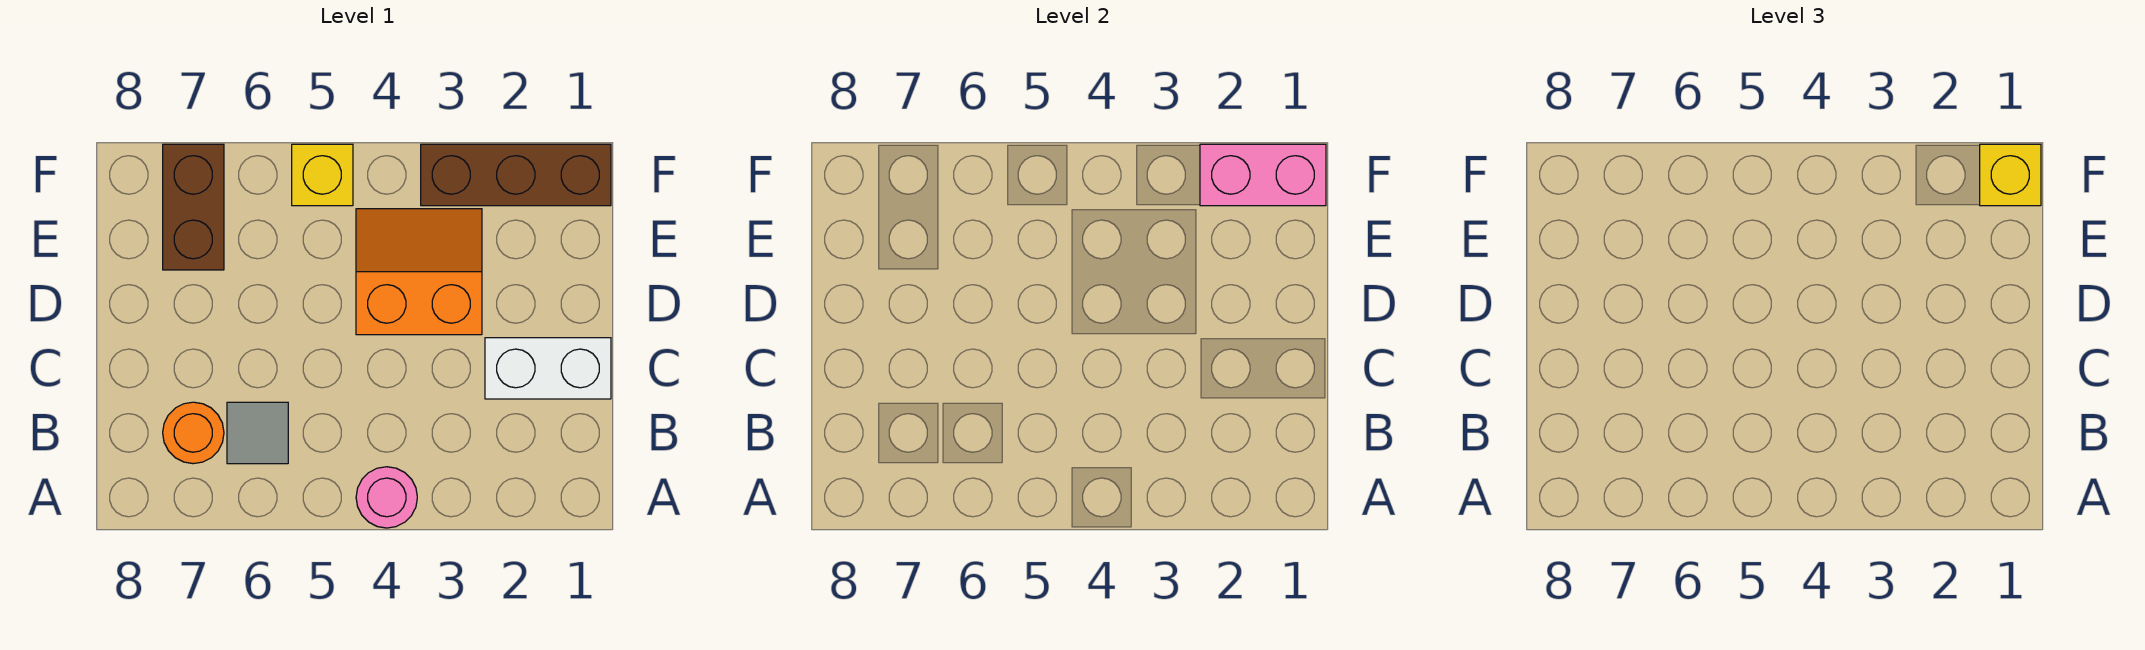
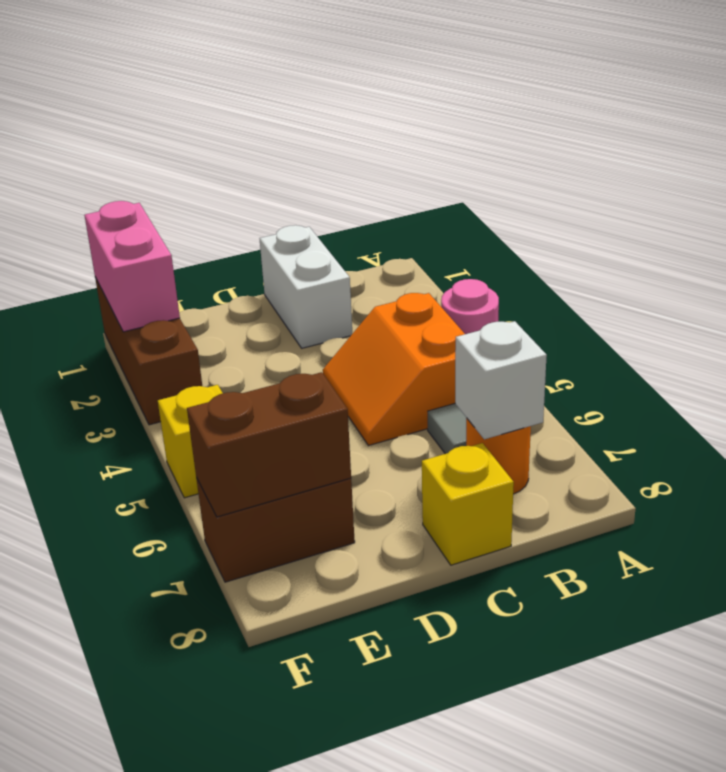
none -> white 1x1 brick [455,321,547,439]
orange 2x2 slope [356,209,482,335] -> orange 2x2 slope moved to [323,293,465,446]
none -> brown 1x2 brick [187,372,351,517]
yellow 1x1 brick [1980,144,2041,206] -> yellow 1x1 brick moved to [422,443,514,565]

